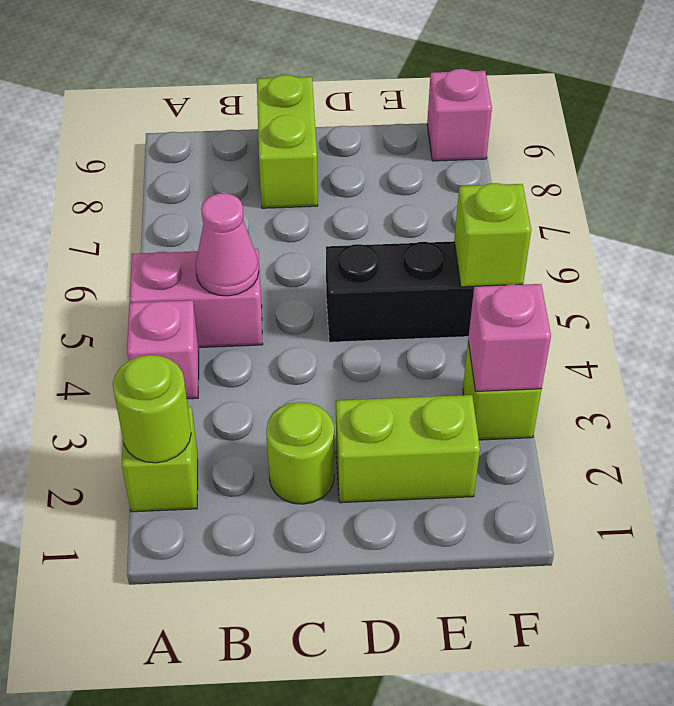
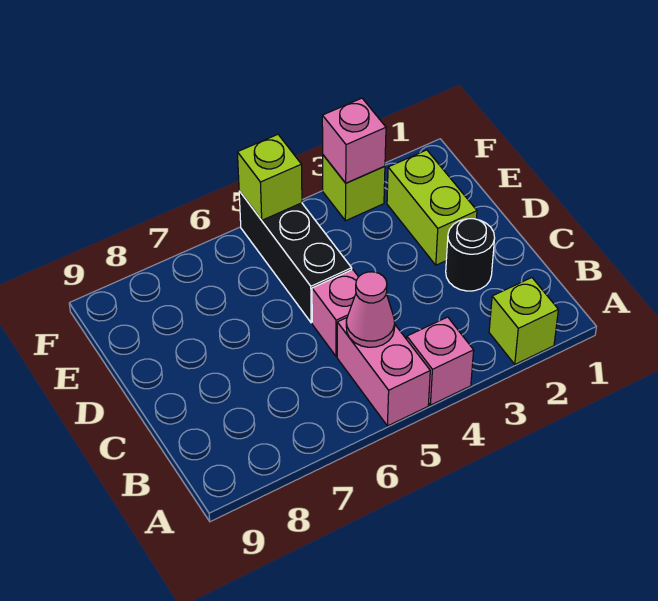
lime 1x1 round brick [113,355,191,463] -> none
lime 1x1 round brick [266,402,334,504] -> black 1x1 round brick [446,219,495,291]
lime 1x2 brick [257,75,318,208] -> none
pink 1x1 brick [427,69,492,161] -> pink 1x1 brick moved to [312,270,358,356]

